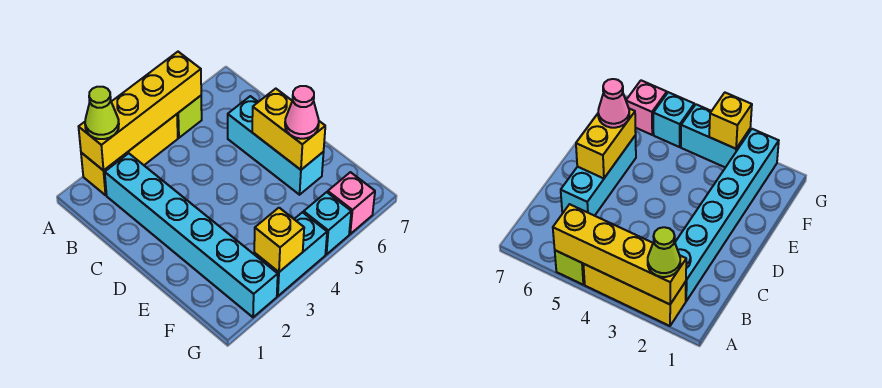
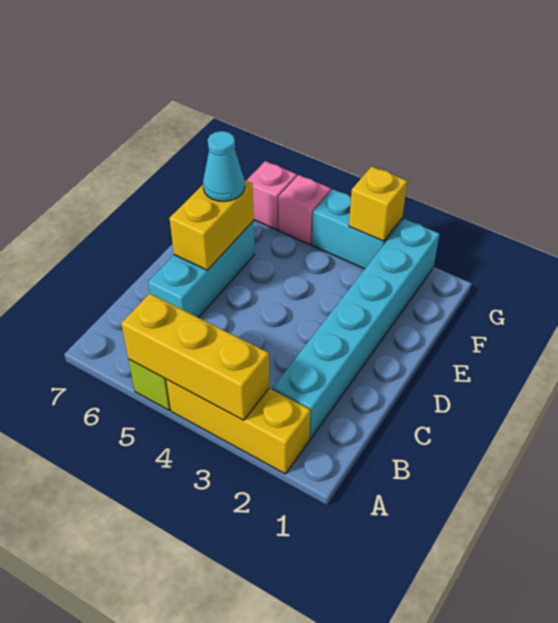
yellow 1x4 brick [79,52,201,171] -> yellow 1x3 brick [121,294,269,420]
lime 1x1 cone [85,87,119,139] -> none
pink 1x1 cone [285,86,319,139] -> cyan 1x1 cone [203,131,245,201]
cyan 1x1 brick [304,192,351,254] -> pink 1x1 brick [278,175,331,244]

